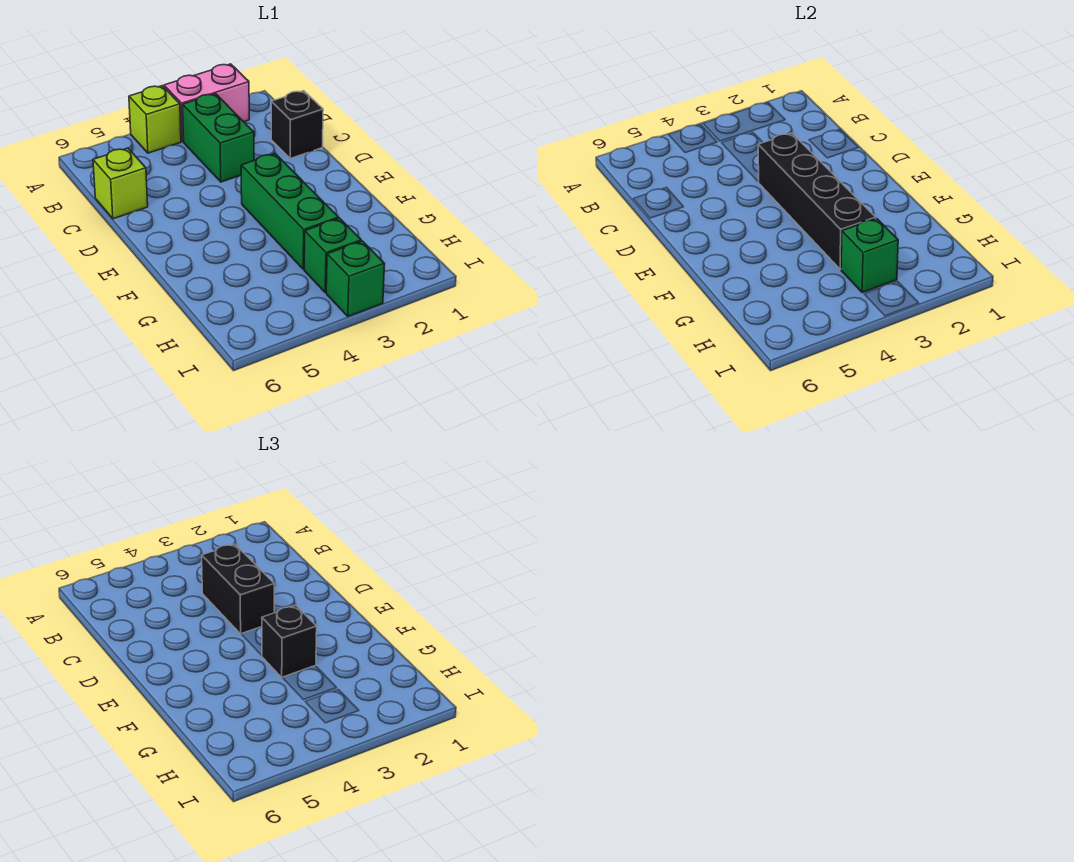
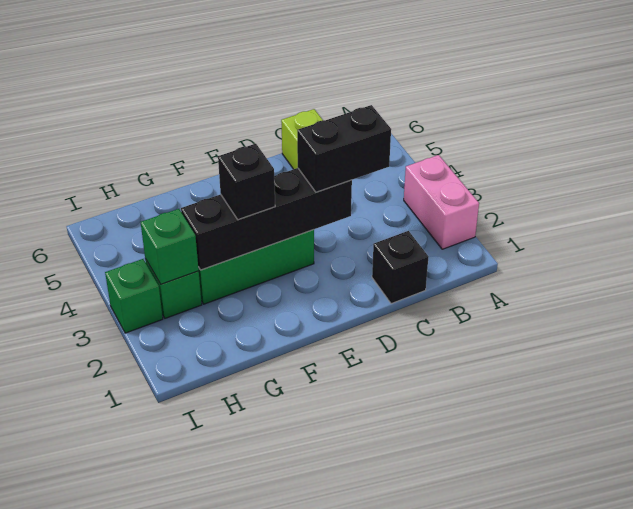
lime 1x1 brick [129,86,181,153] -> none
green 1x2 brick [183,94,254,182] -> none

